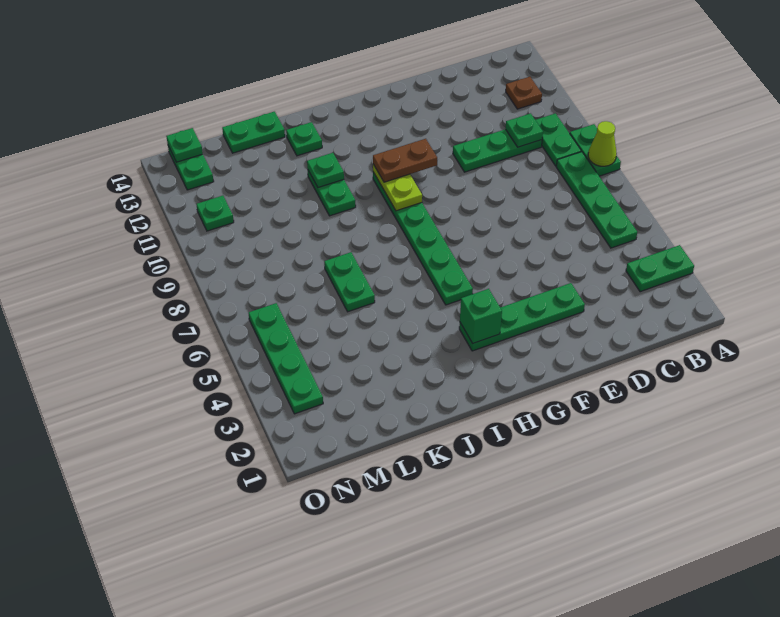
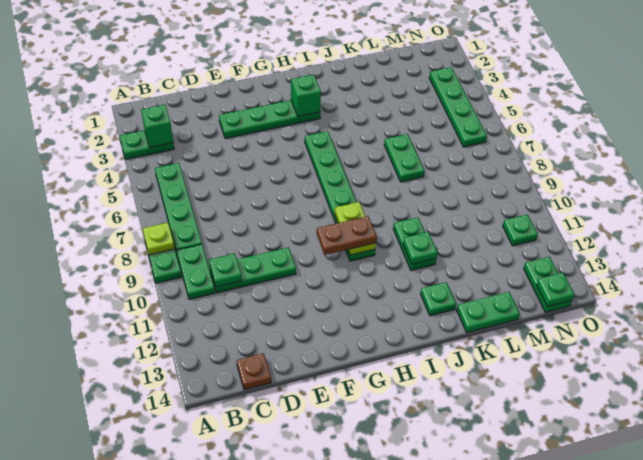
lime 1x1 cone [588,121,617,166] -> lime 1x1 plate [143,223,175,255]
none -> green 1x1 brick [141,105,173,148]
brown 1x1 plate [506,77,542,109] -> brown 1x1 plate moved to [237,353,271,390]

